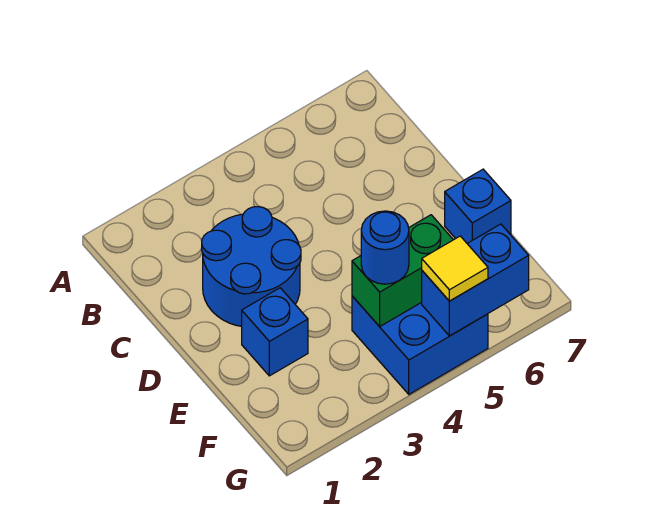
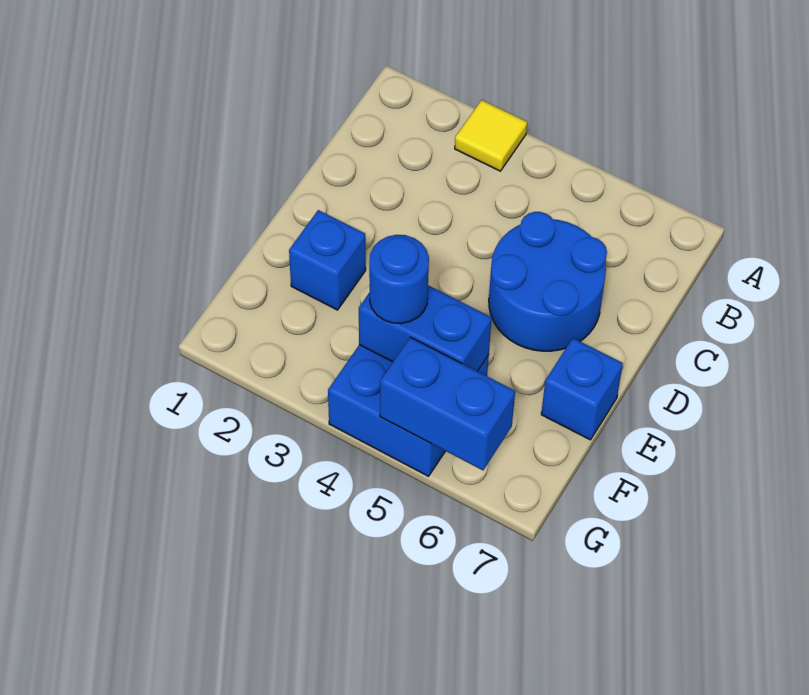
blue 2x2 round brick [202,207,301,326] -> blue 2x2 round brick moved to [489,212,607,351]
green 1x2 brick [352,215,453,327] -> blue 1x2 brick [359,285,492,371]
yellow 1x1 tile [422,236,488,301] -> yellow 1x1 tile moved to [455,100,527,171]

